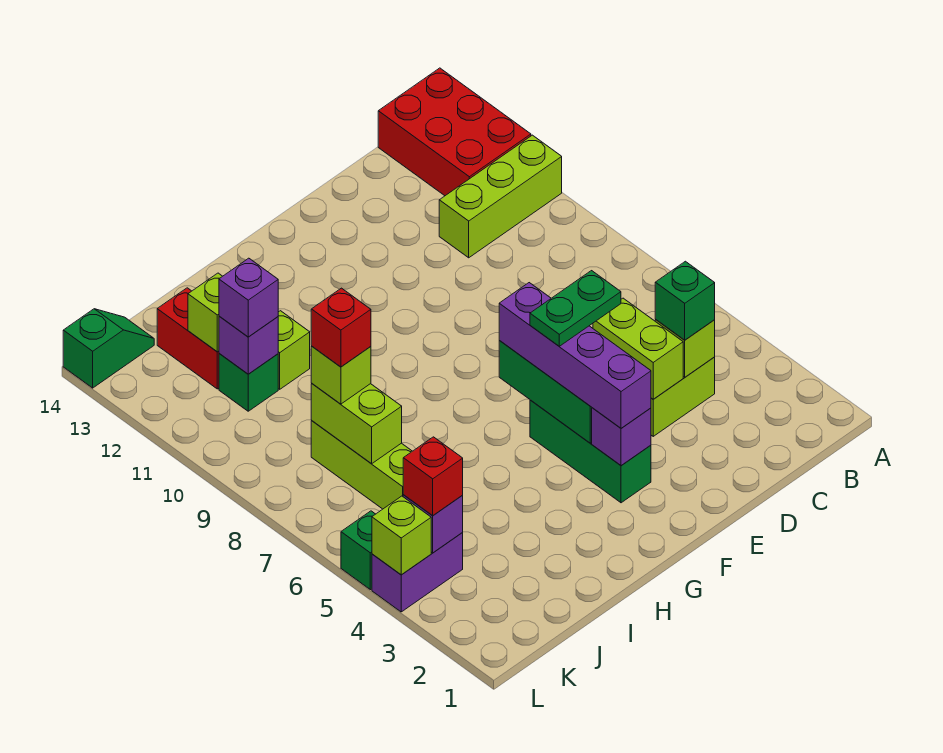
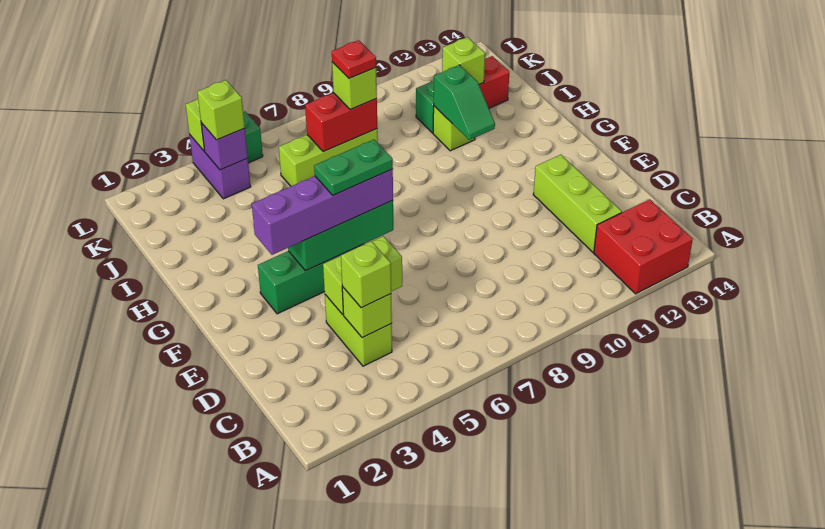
lime 1x3 brick [439,135,562,258] -> lime 1x3 brick moved to [533,155,622,252]
red 2x3 brick [378,68,531,196] -> red 2x2 brick [594,199,693,294]
green 1x1 brick [655,261,715,340] -> lime 1x1 brick [341,241,391,308]
green 1x2 plate [530,271,621,346] -> green 1x2 plate turned to [314,140,393,195]
purple 1x1 brick [592,408,651,465] -> none
lime 1x2 brick [311,384,402,464] -> red 1x2 brick [305,93,377,152]
red 1x1 brick [311,288,371,367] -> red 1x1 plate [332,40,376,78]
purple 1x1 brick [219,316,278,374] -> none
purple 1x1 brick [219,258,278,337] -> none
red 1x1 brick [403,437,463,516] -> lime 1x1 brick [197,80,245,140]
green 1x2 slope [63,309,154,388] -> green 1x2 slope moved to [434,65,495,140]

